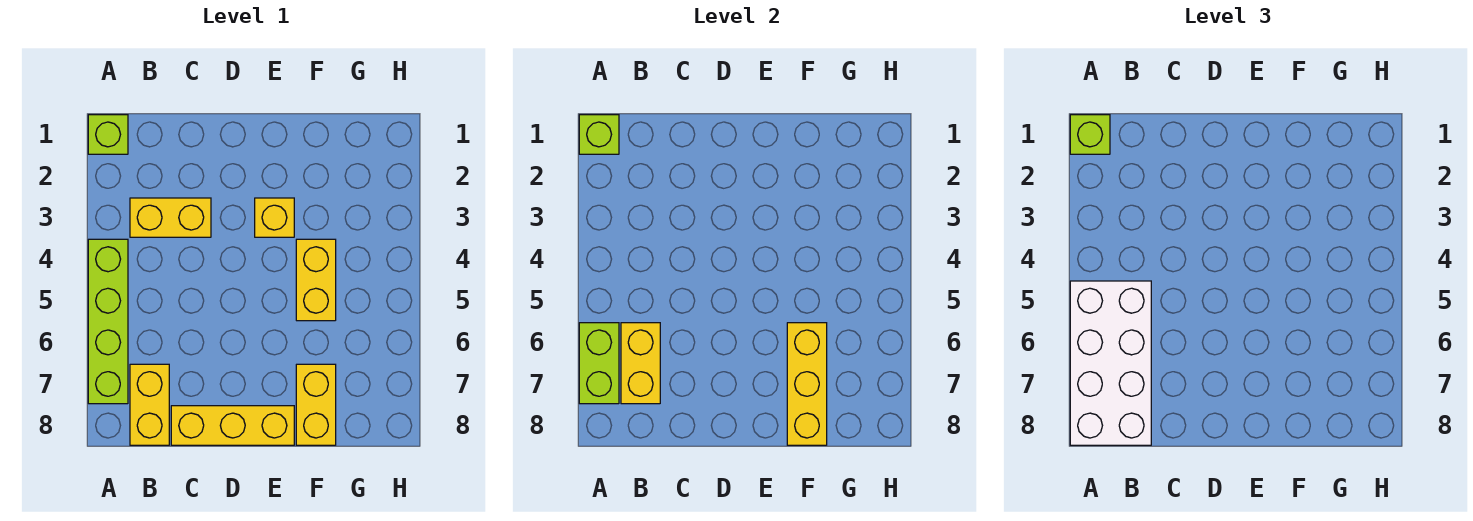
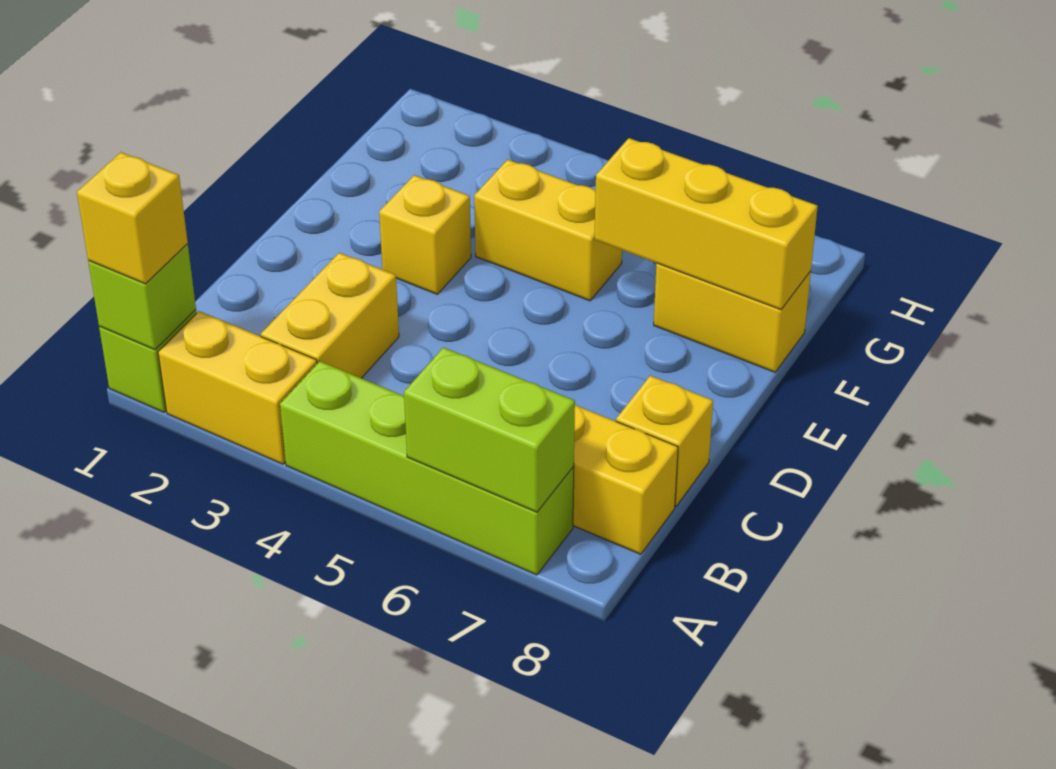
lime 1x1 brick [1070,115,1110,154] -> yellow 1x1 brick [77,152,188,284]
white 2x4 brick [1070,281,1151,445] -> none
yellow 1x2 brick [621,323,660,404] -> yellow 1x2 brick moved to [158,311,317,464]
yellow 1x3 brick [171,406,294,445] -> yellow 1x1 brick [616,375,713,506]

